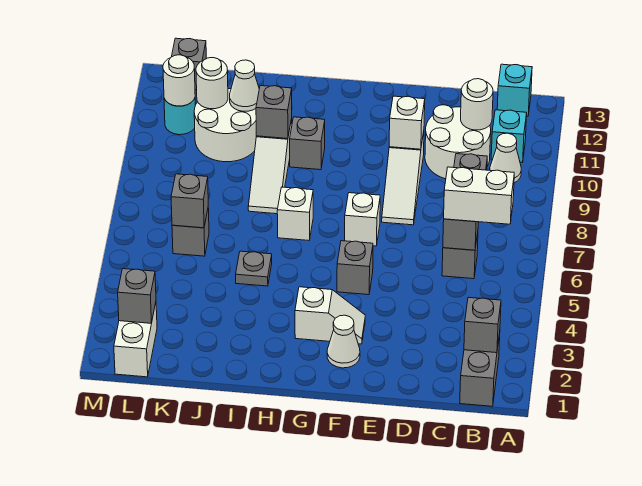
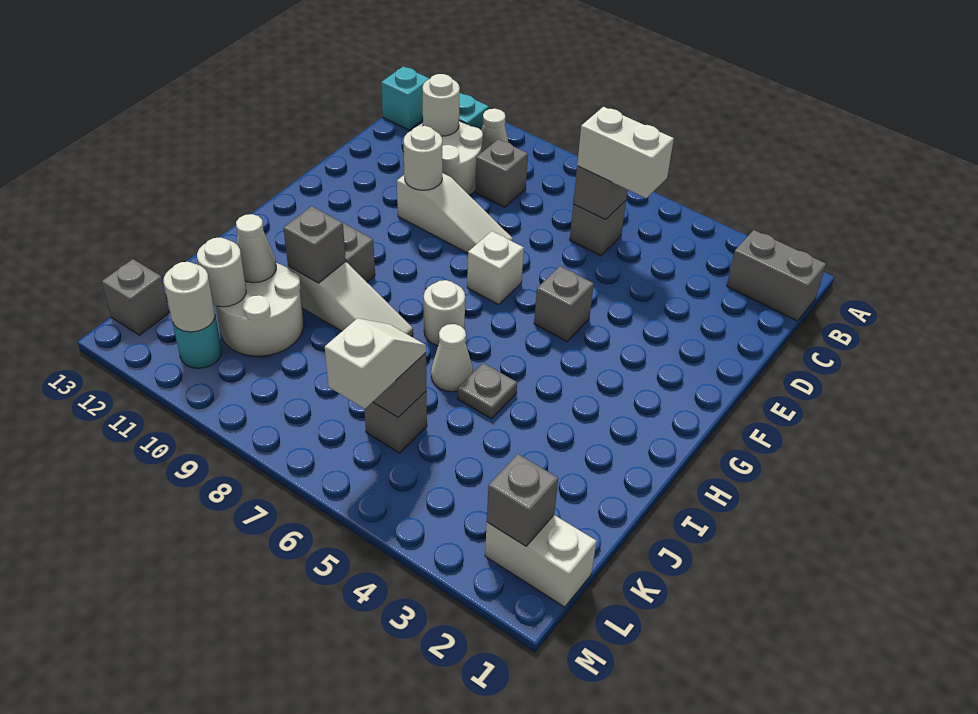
grey 1x1 brick [464,297,501,353] -> none
white 1x2 brick [444,167,514,224] -> white 1x2 brick turned to [577,107,674,198]
white 1x1 brick [389,96,425,149] -> white 1x1 round brick [404,126,443,190]
white 1x1 cone [327,315,360,368] -> white 1x1 cone moved to [431,324,473,392]
white 1x2 slope [295,287,365,344] -> white 1x2 slope moved to [325,318,426,409]
white 1x1 brick [277,187,313,240] -> white 1x1 round brick [424,280,465,346]

